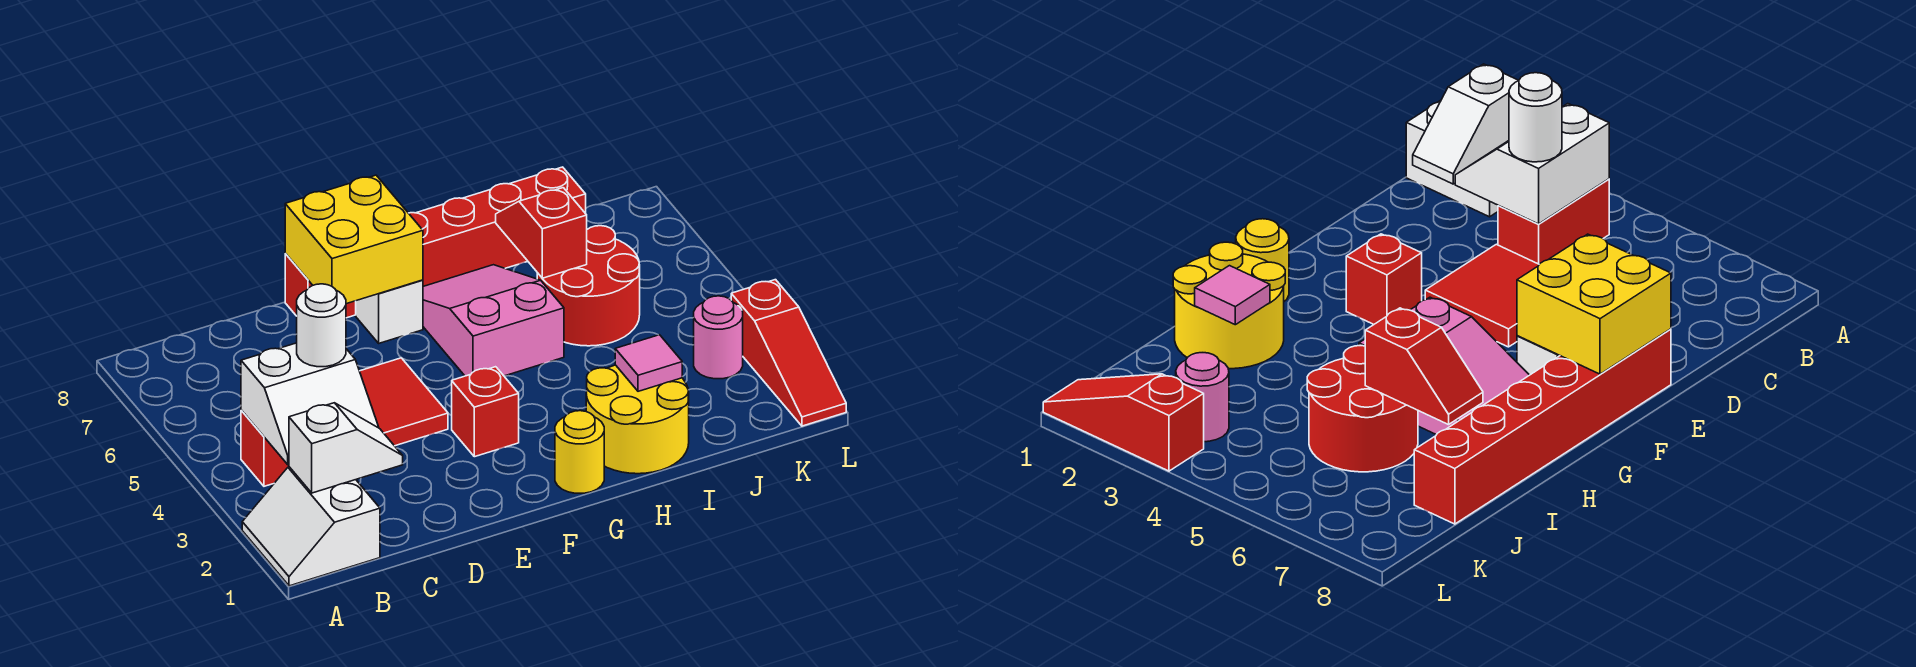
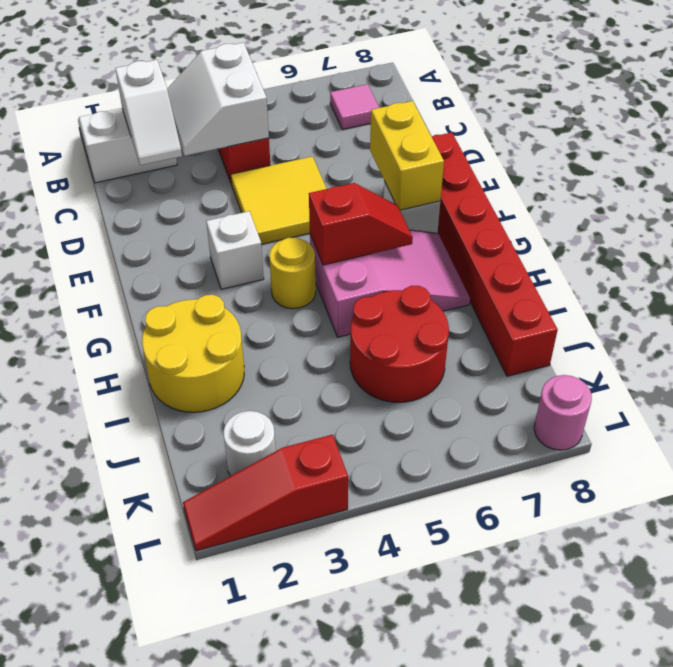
white 1x1 round brick [297,284,346,367] -> white 1x1 round brick moved to [223,411,276,476]
red 2x2 tile [360,358,448,446] -> yellow 2x2 tile [231,156,327,245]
yellow 2x2 brick [285,175,423,304] -> yellow 1x2 brick [370,101,444,210]
red 1x1 brick [452,367,519,457] -> white 1x1 brick [206,211,264,289]
yellow 1x1 round brick [555,411,604,493] -> yellow 1x1 round brick moved to [269,238,316,309]
pink 1x1 tile [615,335,682,391] -> pink 1x1 tile moved to [330,84,379,130]
red 1x2 slope [496,188,587,278] -> red 1x2 slope moved to [309,183,413,265]
pink 1x1 round brick [694,296,743,379] -> pink 1x1 round brick moved to [534,375,592,450]

